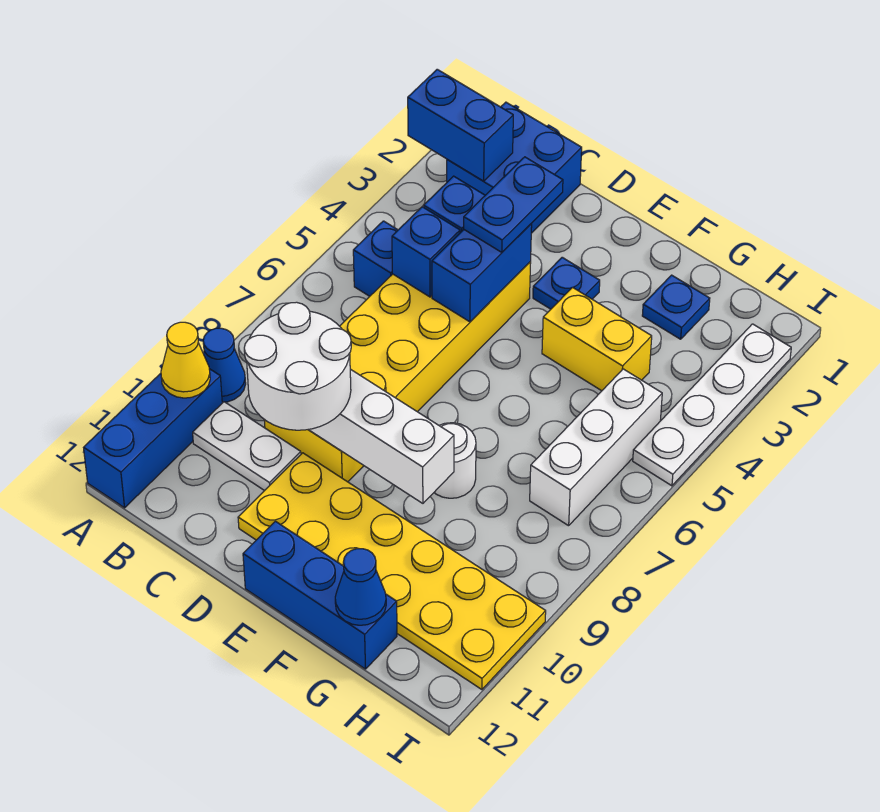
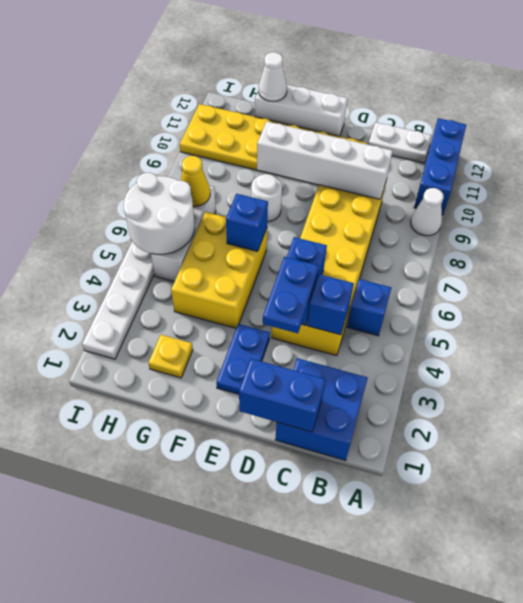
blue 1x2 brick [408,69,513,181] -> blue 1x2 brick moved to [239,359,325,432]
blue 1x1 cone [203,328,246,402] -> white 1x1 cone [411,188,444,236]
yellow 1x1 cone [161,322,210,398] -> yellow 1x1 cone moved to [181,156,210,207]
white 1x2 plate [193,402,301,491] -> white 1x2 plate moved to [368,122,432,163]
blue 1x1 brick [392,207,460,297] -> blue 1x1 brick moved to [226,194,268,251]
white 2x2 round brick [244,302,351,430] -> white 2x2 round brick moved to [124,173,195,254]
blue 1x1 plate [533,257,600,309] -> blue 1x2 plate [216,324,270,394]
blue 1x3 brick [243,521,397,669] -> white 1x3 brick [255,85,348,136]
yellow 1x2 brick [542,287,652,391] -> yellow 2x3 brick [171,212,267,328]
blue 1x1 plate [642,275,710,339] -> yellow 1x1 plate [148,335,193,378]
blue 1x1 cone [335,549,386,625] -> white 1x1 cone [259,52,287,101]

